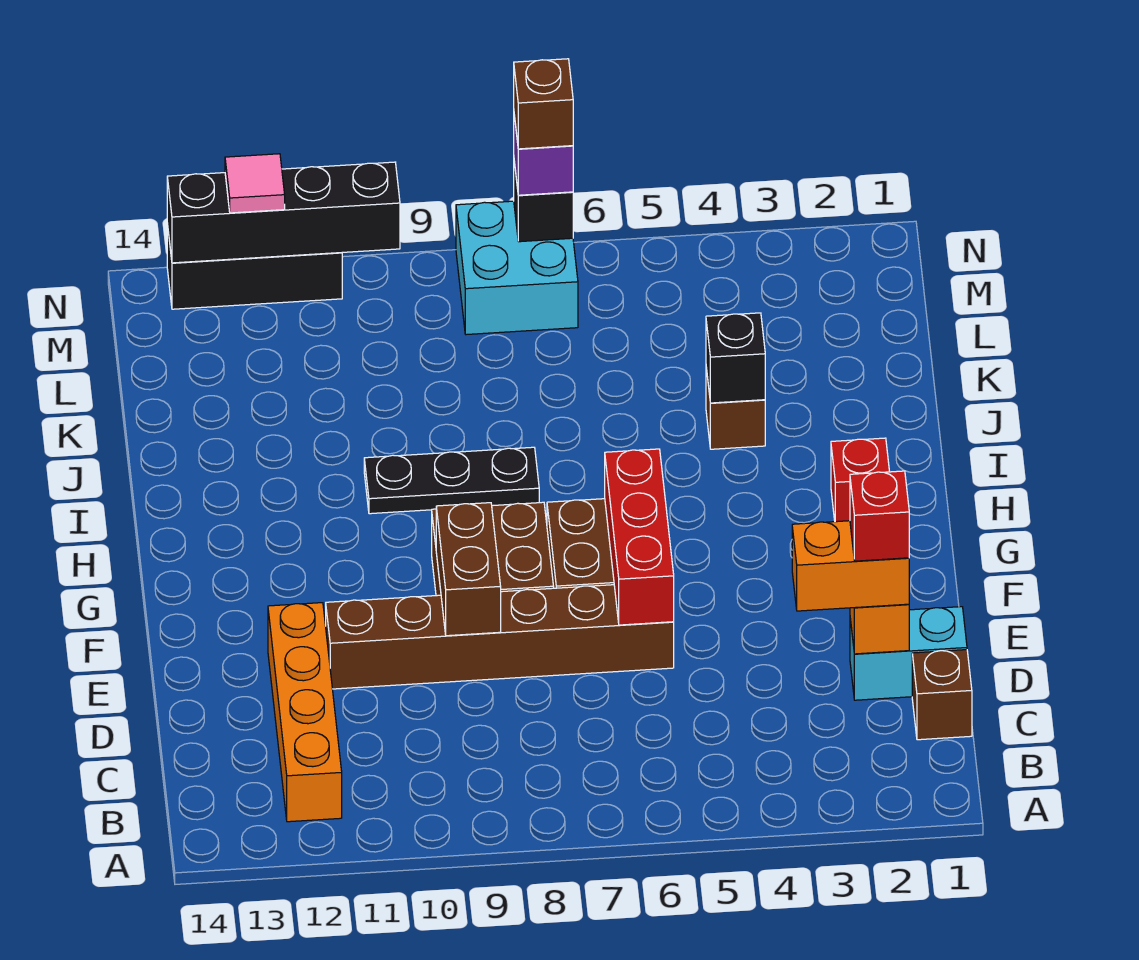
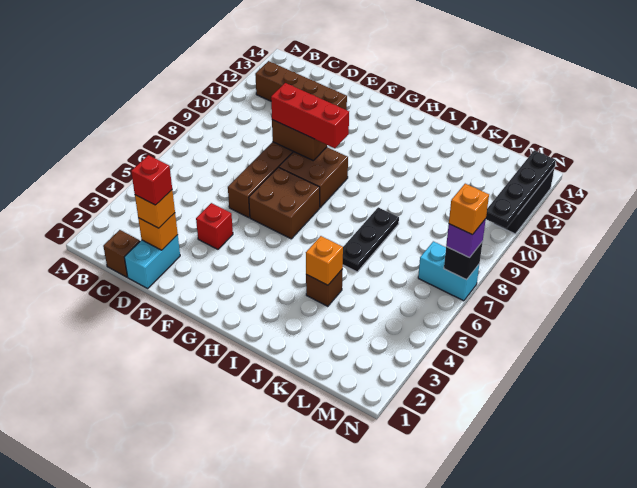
orange 1x4 brick [268,603,342,822] -> brown 1x4 brick [255,61,347,110]
orange 1x2 brick [792,521,909,611] -> orange 1x1 brick [135,190,175,228]
red 1x3 brick [605,449,674,625] -> red 1x3 brick moved to [271,83,349,148]
red 1x1 brick [831,438,890,522] -> red 1x1 brick moved to [196,203,233,249]
black 1x3 plate [364,447,539,514] -> black 1x3 plate moved to [343,207,399,272]
black 1x1 brick [706,313,765,403] -> orange 1x1 brick [306,236,343,285]
cyan 2x2 brick [456,201,578,335] -> cyan 1x2 brick [418,241,479,301]
brown 1x1 brick [514,59,573,149] -> orange 1x1 brick [449,184,489,235]
black 1x4 brick [167,162,400,263] -> black 1x4 plate [486,150,556,228]
pink 1x1 tile [225,154,285,213] -> none

